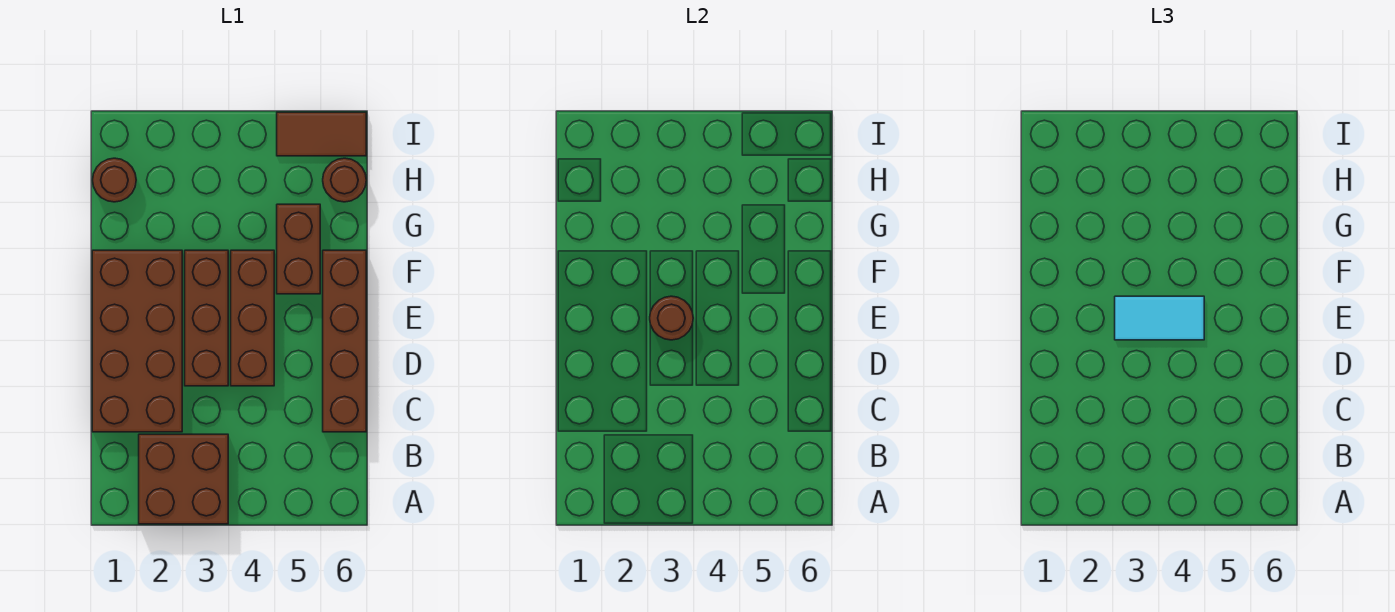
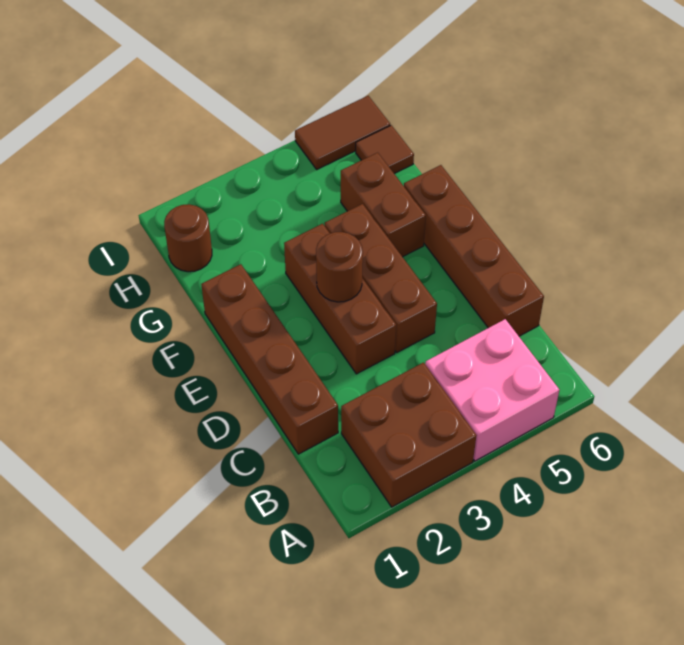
none -> pink 2x2 brick [425,319,559,461]
brown 2x4 brick [92,250,182,432] -> brown 1x4 brick [201,264,338,454]
cyan 1x2 tile [1115,296,1204,340] -> none
brown 1x1 round brick [323,158,366,202] -> brown 1x1 tile [356,125,414,174]

